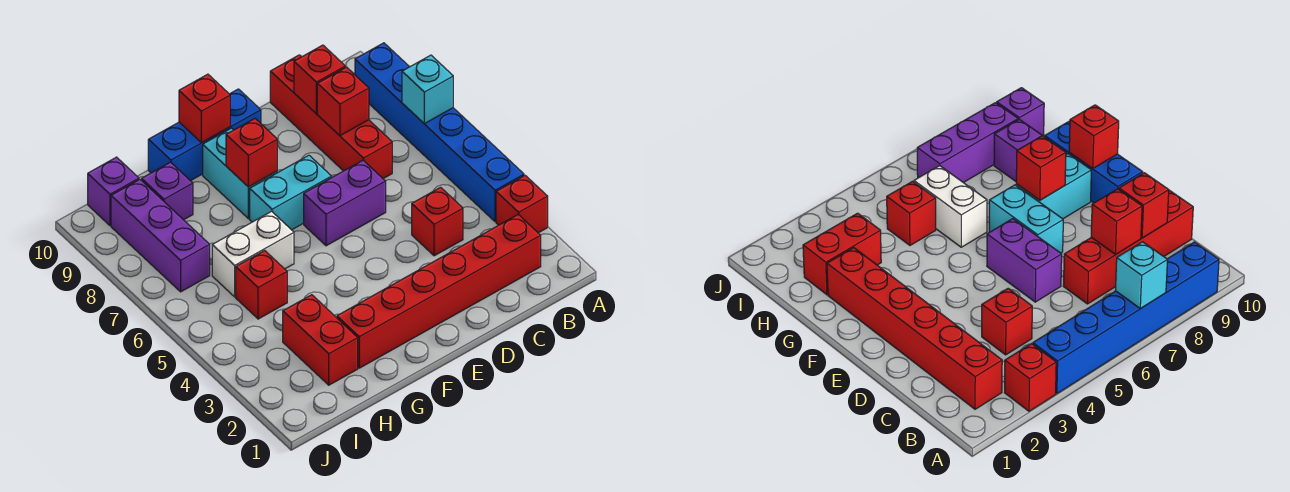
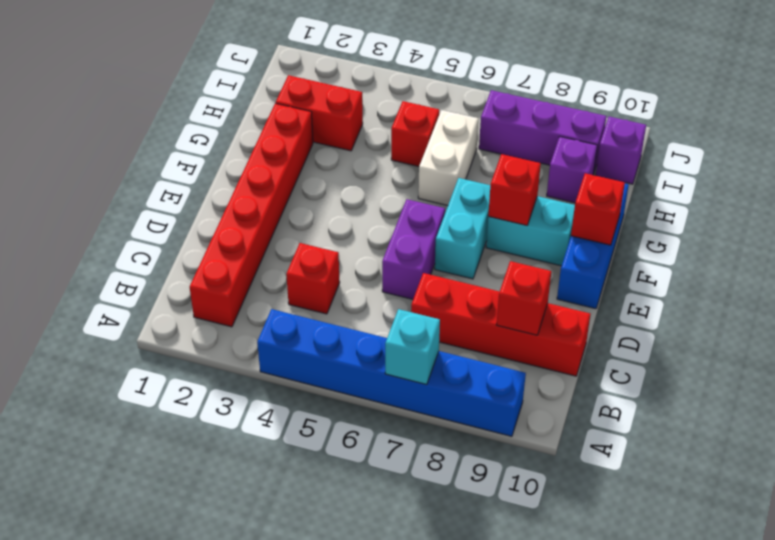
red 1x1 brick [496,175,548,233] -> none
red 1x1 brick [317,67,369,136] -> none

